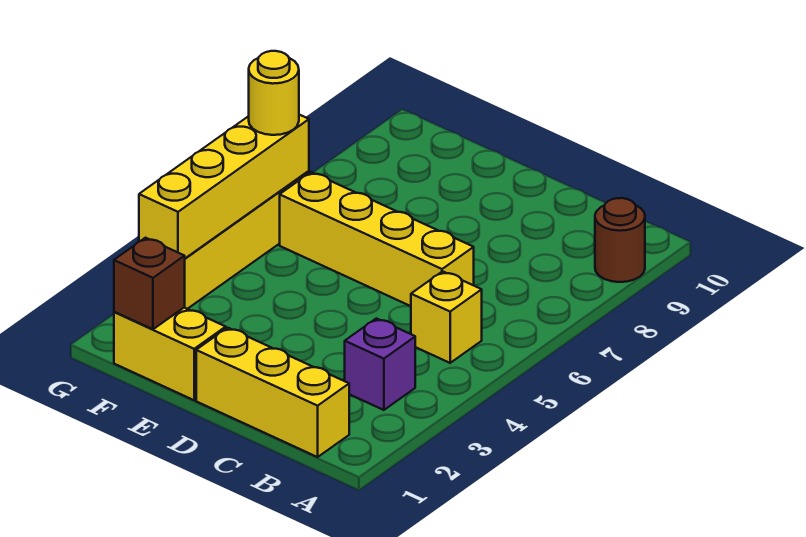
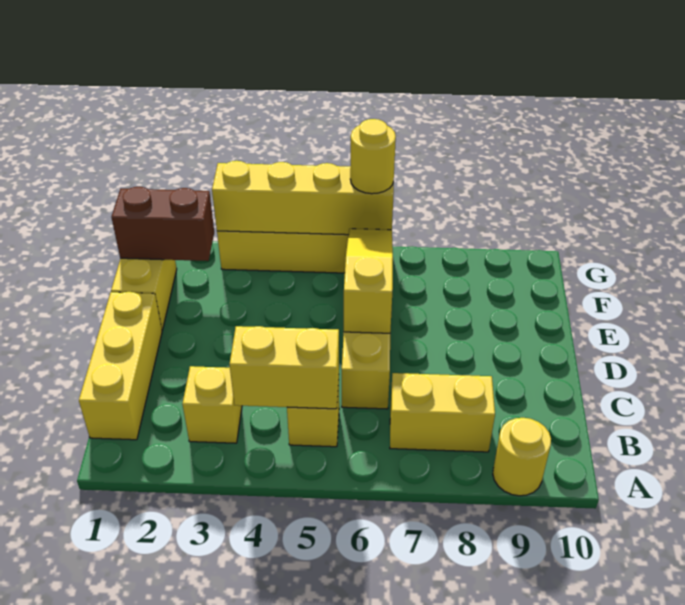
brown 1x1 round brick [595,198,645,282] -> yellow 1x1 round brick [493,418,551,496]
purple 1x1 brick [345,318,415,410] -> yellow 1x1 brick [182,366,242,443]
none -> yellow 1x2 brick [230,326,339,409]
none -> yellow 1x2 brick [390,373,495,452]
none -> yellow 1x3 slope [344,229,393,333]
brown 1x1 brick [114,238,185,329] -> brown 1x2 brick [111,187,214,261]

